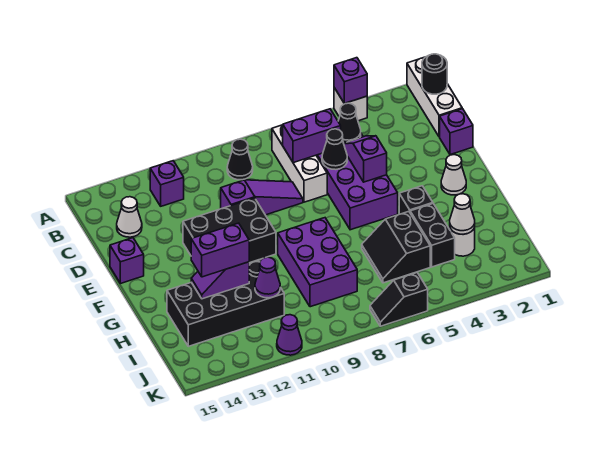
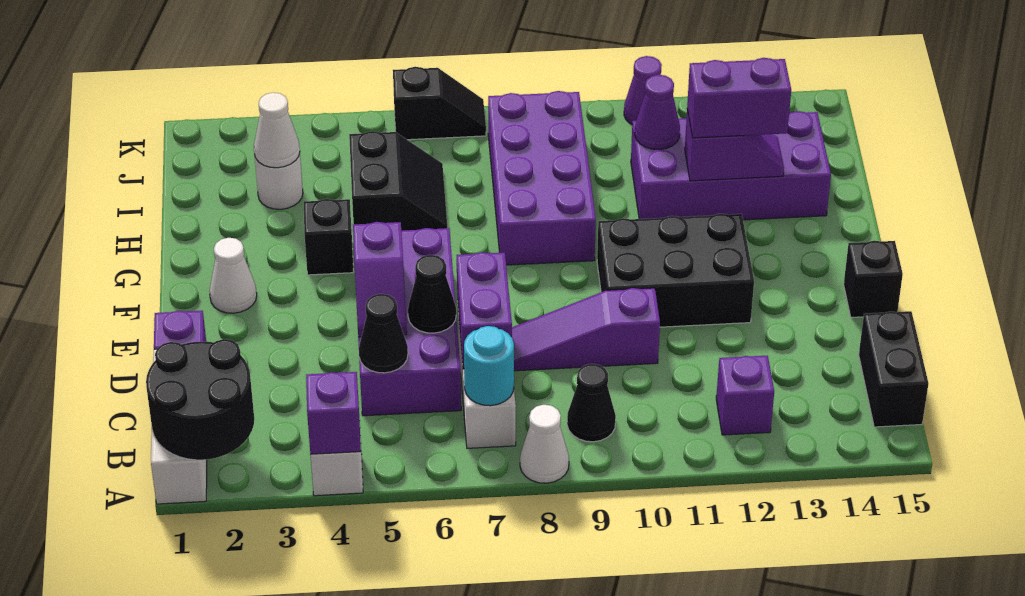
black 1x1 round brick [422,54,447,94] -> black 2x2 round brick [146,339,254,460]
none -> cyan 1x1 round brick [464,326,514,406]
purple 1x2 brick [283,109,341,163] -> purple 1x2 brick turned to [457,252,512,369]
white 1x1 cone [117,197,142,237] -> white 1x1 cone moved to [520,405,569,483]
purple 1x1 brick [110,238,144,284] -> black 1x1 brick [844,241,903,317]
purple 2x3 brick [278,218,357,307] -> purple 2x4 brick [488,91,596,265]
black 1x2 brick [410,204,455,267] -> black 1x2 brick moved to [859,311,928,427]
black 2x4 brick [167,260,284,346] -> purple 2x4 brick [631,111,831,220]

